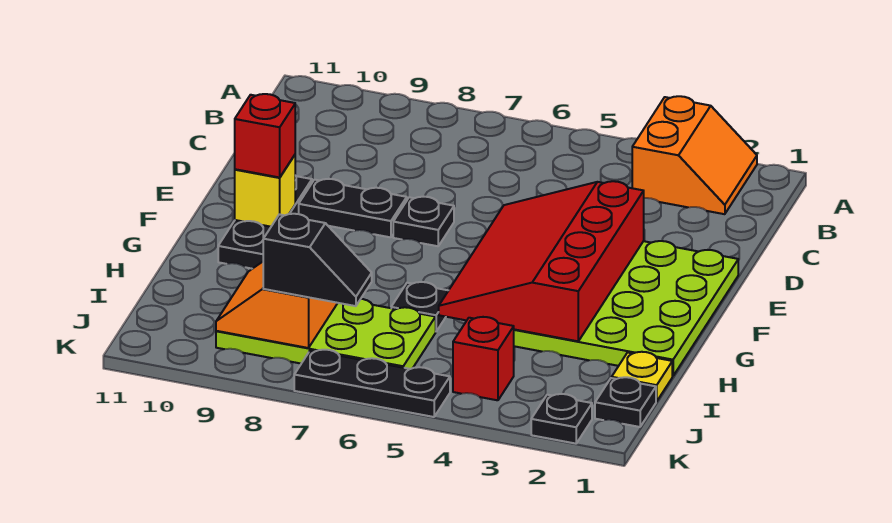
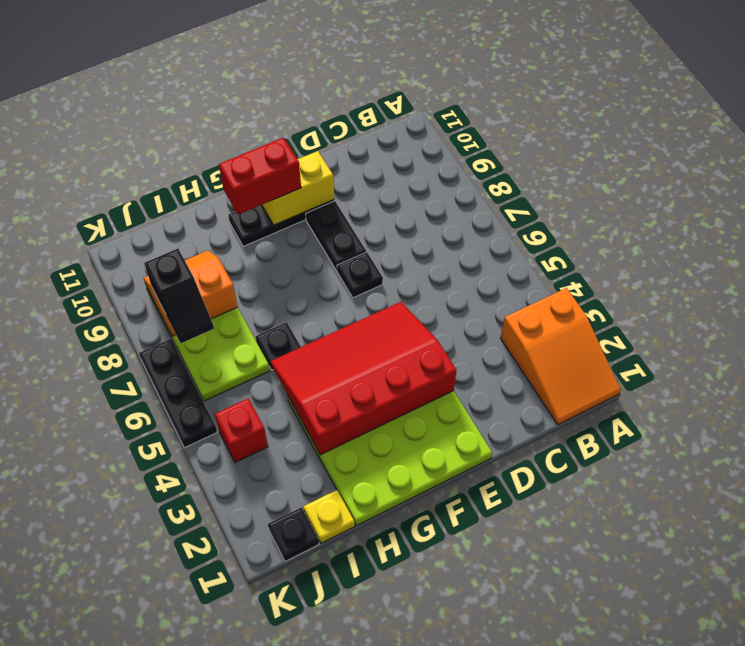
orange 2x2 slope [632,96,757,214] -> orange 2x3 slope [501,288,621,425]
yellow 1x1 brick [235,155,295,227] -> yellow 1x2 brick [262,151,334,225]
red 1x1 brick [235,94,295,177] -> red 1x2 brick [219,137,301,214]
black 1x1 plate [531,394,592,444] -> none

